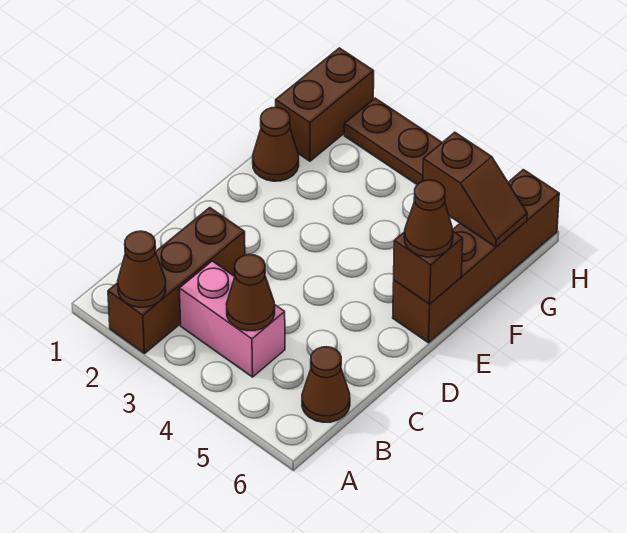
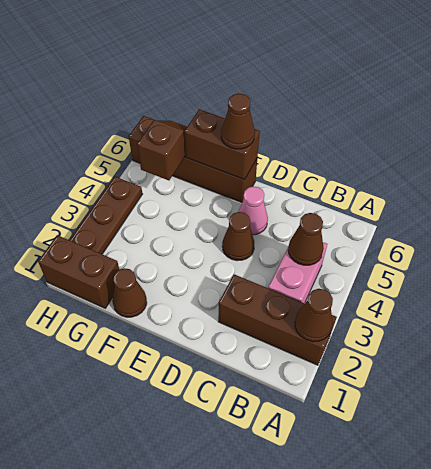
brown 1x1 cone [302,347,350,422] -> brown 1x1 cone moved to [222,212,254,261]
none -> pink 1x1 cone [238,186,268,235]
brown 1x1 brick [394,232,463,304] -> brown 1x2 brick [184,109,260,180]

